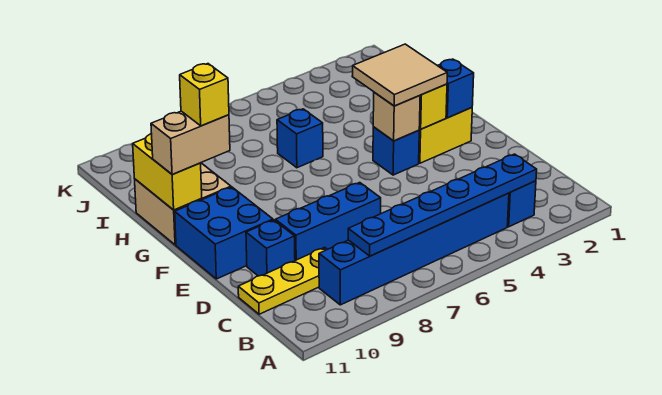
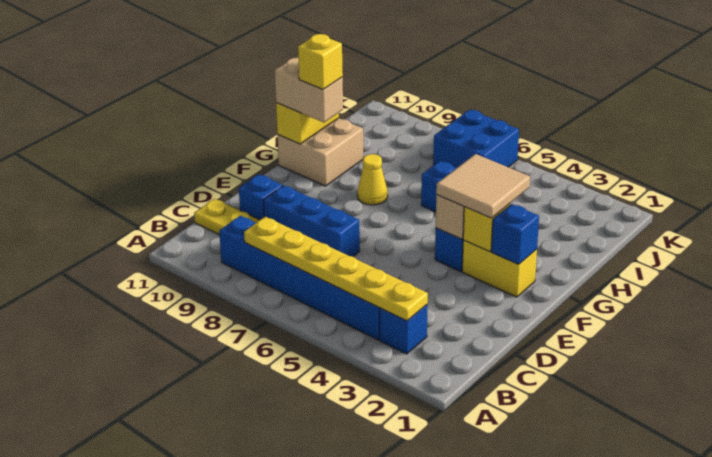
blue 1x6 plate [348,154,537,256] -> yellow 1x6 plate [244,217,428,321]
blue 2x2 brick [175,187,273,279] -> blue 2x2 brick moved to [433,110,519,168]
none -> yellow 1x1 cone [357,154,388,205]

